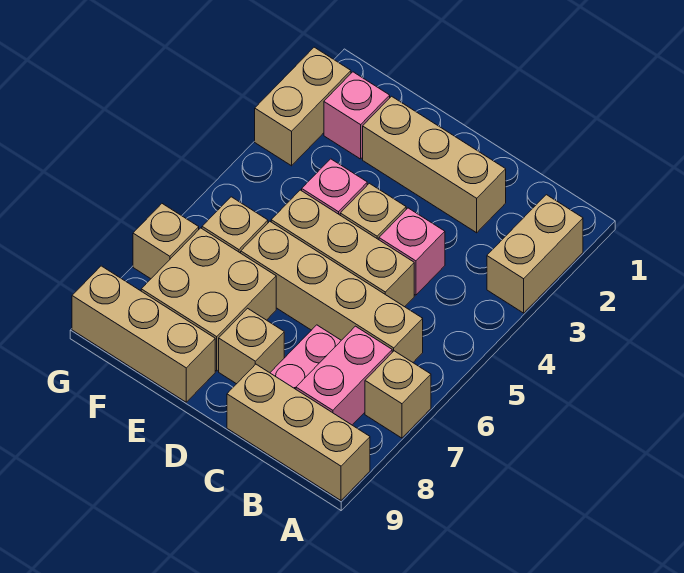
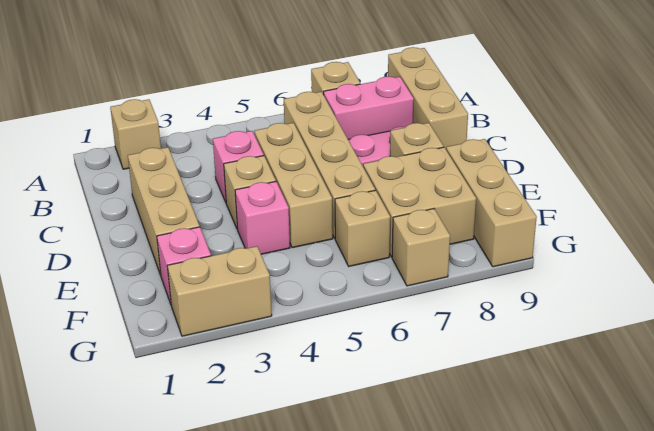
tan 1x2 brick [487,195,583,313] -> tan 1x1 brick [110,99,161,169]

